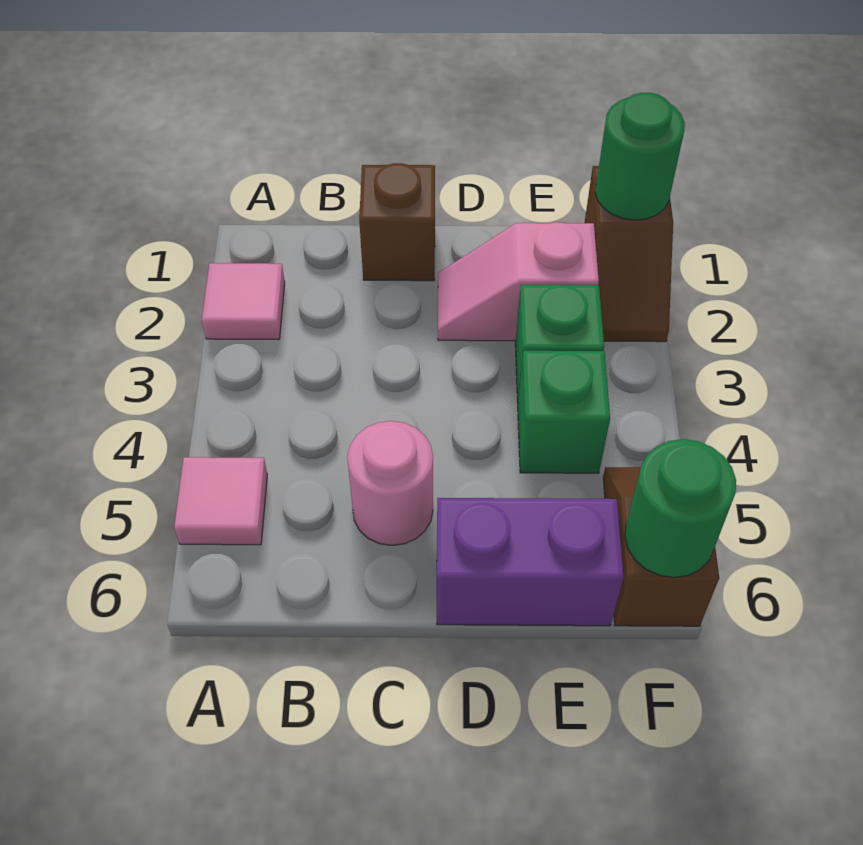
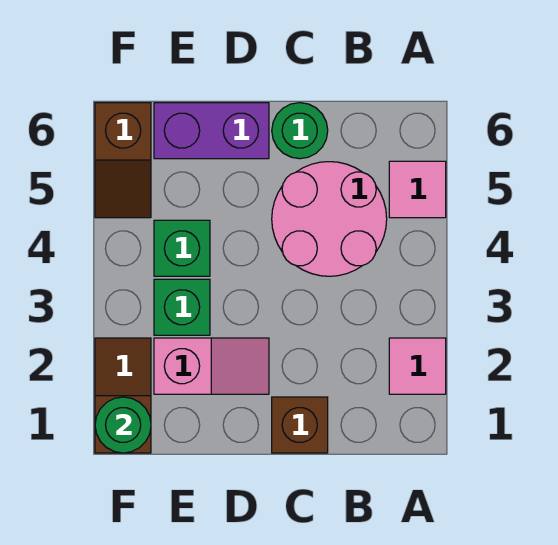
pink 1x1 round brick [347,421,433,545] -> pink 2x2 round brick [272,162,387,276]
green 1x1 round brick [625,439,736,577] -> green 1x1 round brick moved to [272,103,328,159]

